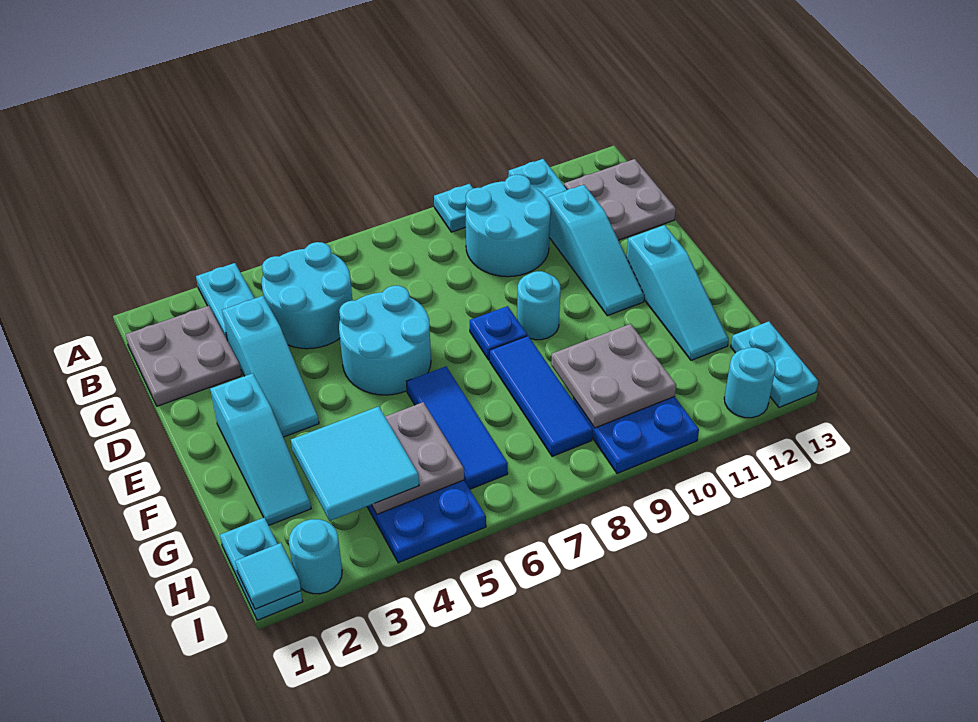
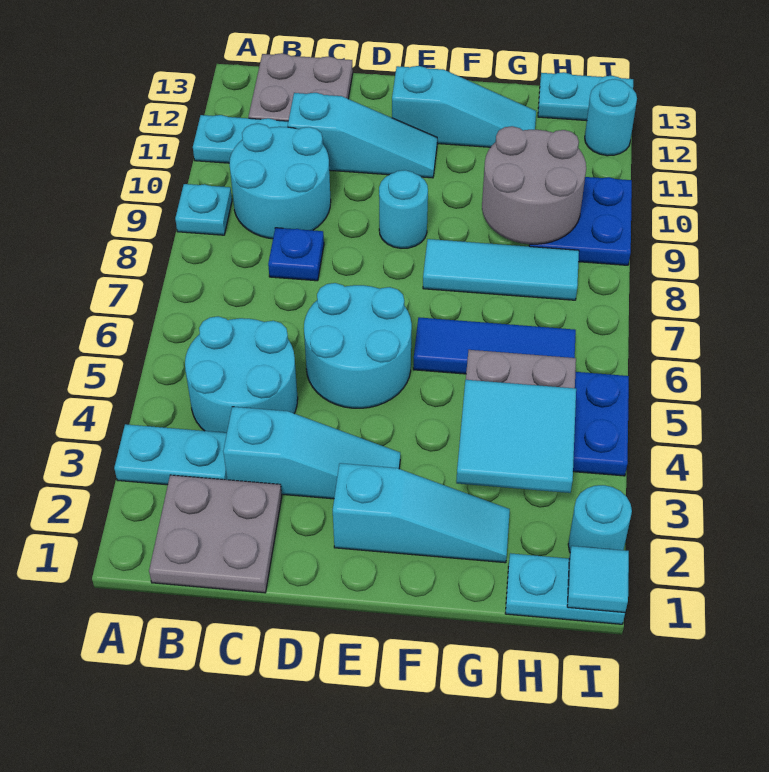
blue 1x1 plate [470,306,527,360] -> blue 1x1 plate moved to [268,228,324,281]
blue 1x3 tile [490,336,593,456] -> cyan 1x3 tile [423,239,579,300]
grey 2x2 plate [551,324,676,428] -> grey 2x2 round brick [482,126,586,244]

